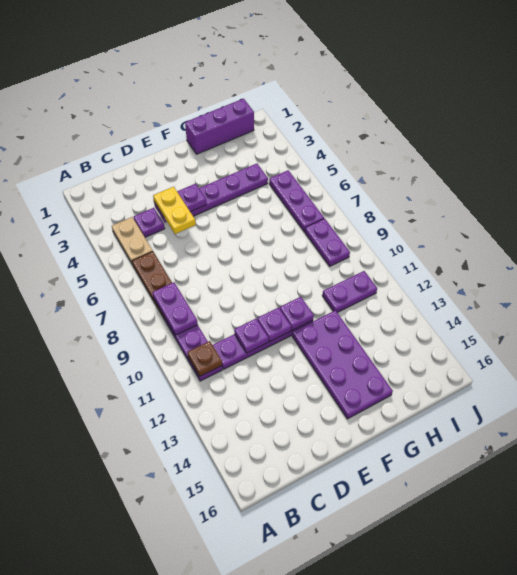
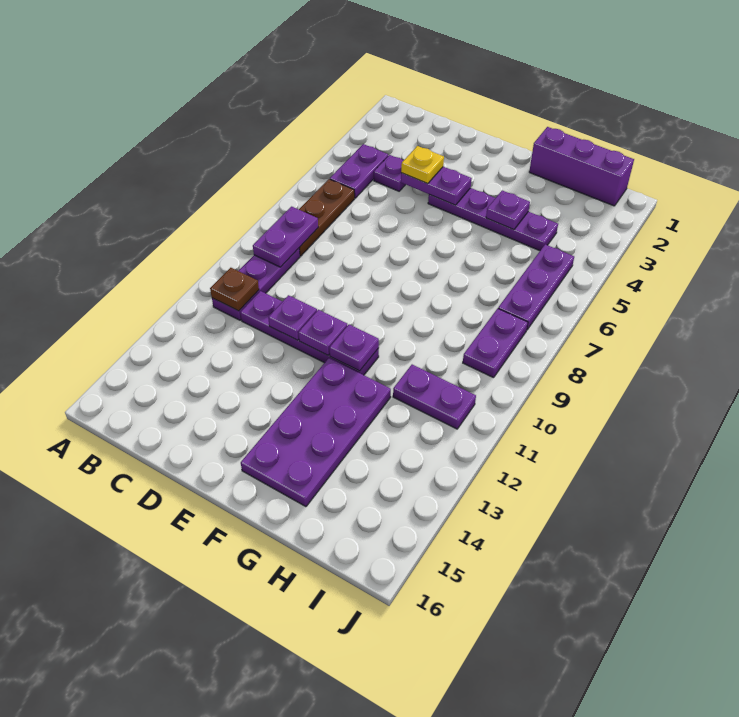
tan 1x2 plate [112,217,153,265] -> purple 1x2 plate [330,144,388,198]
yellow 1x2 plate [153,187,196,234] -> yellow 1x1 plate [401,146,444,184]
none -> purple 1x1 plate [486,191,530,230]

